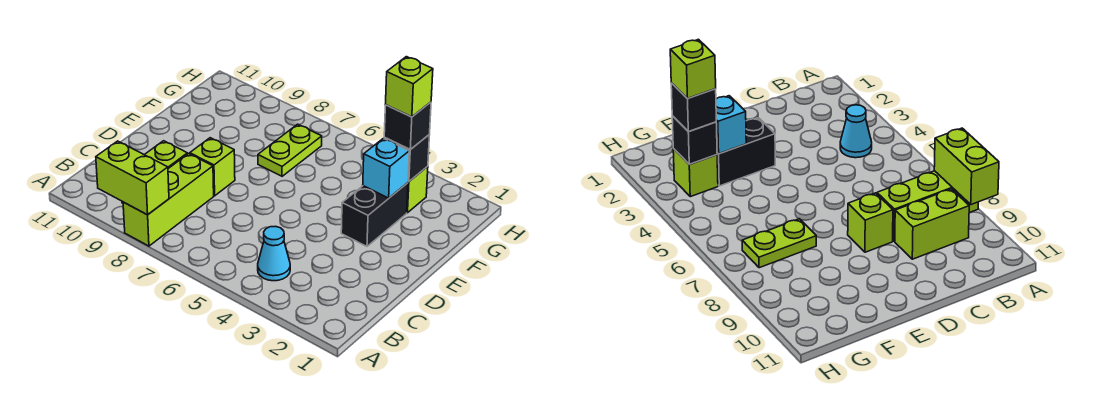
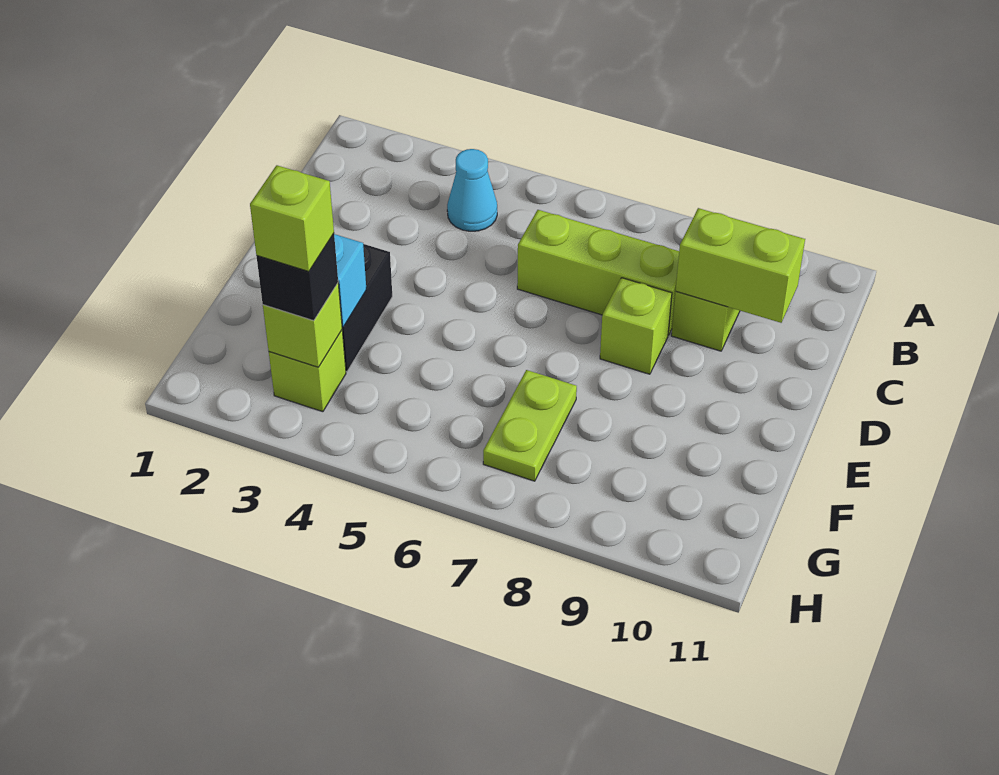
lime 1x3 brick [123,154,214,246] -> lime 1x3 brick turned to [517,210,679,335]
lime 1x2 brick [96,141,169,215] -> lime 1x2 brick moved to [676,208,805,323]
black 1x1 brick [384,135,429,182] -> lime 1x1 brick [263,283,342,367]

